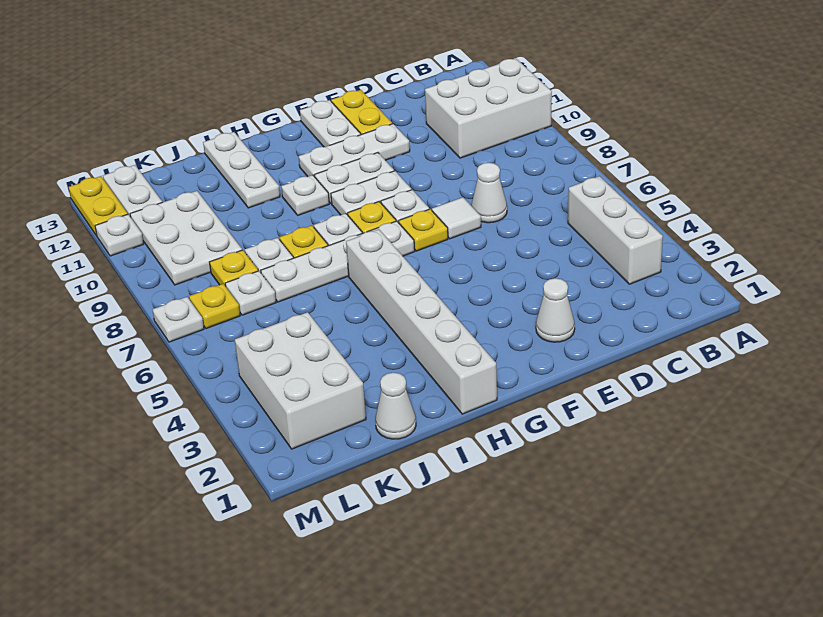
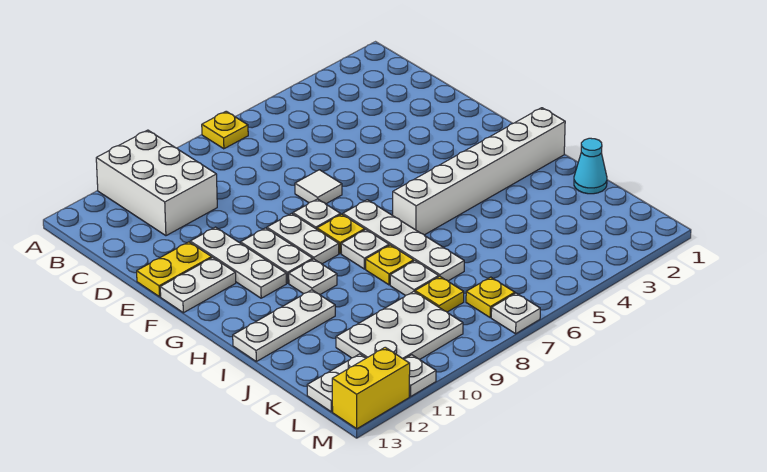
white 1x3 brick [568,176,663,284] -> none
white 1x1 cone [471,163,507,223] -> none
white 1x1 cone [536,278,575,342] -> none
yellow 1x1 plate [399,209,448,251] -> yellow 1x1 plate moved to [202,111,248,149]
white 1x1 cone [376,373,416,439] -> cyan 1x1 cone [574,138,607,194]
white 2x3 brick [235,312,366,449] -> none
white 1x1 plate [225,271,276,315] -> none
yellow 1x2 plate [69,176,128,236] -> yellow 1x2 brick [332,347,410,429]

